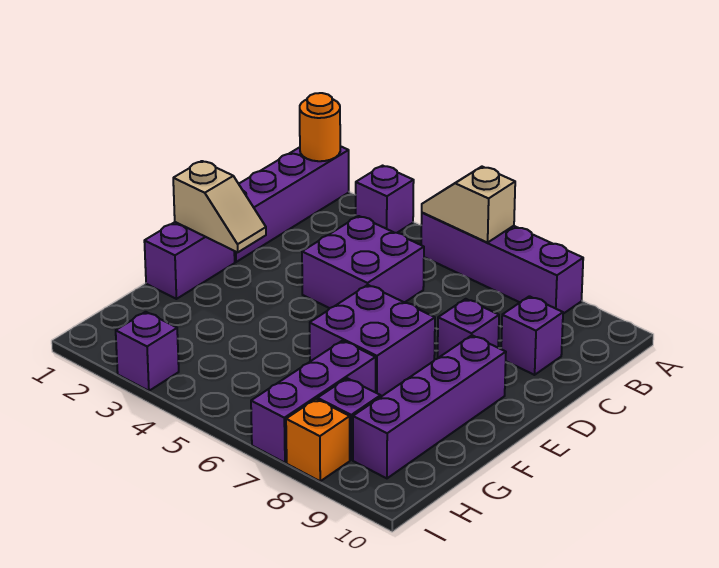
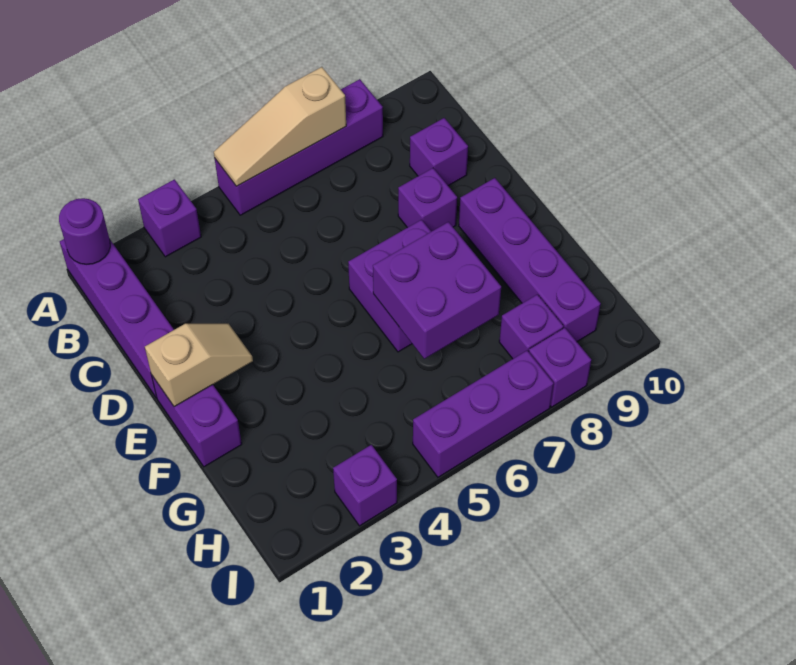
orange 1x1 round brick [300,93,340,161] -> purple 1x1 round brick [59,198,110,264]
tan 1x2 slope [422,167,515,243] -> tan 1x3 slope [214,67,346,186]
purple 2x2 brick [302,216,424,308] -> purple 2x2 brick moved to [373,222,501,359]
purple 1x3 brick [251,341,376,463] -> purple 1x3 brick turned to [413,350,554,477]
orange 1x1 brick [286,399,350,481] -> purple 1x1 brick [529,328,591,407]

